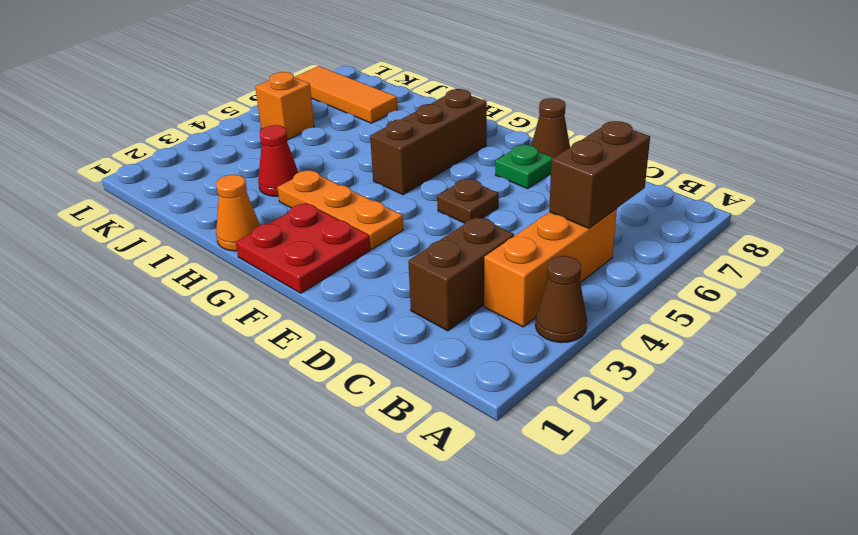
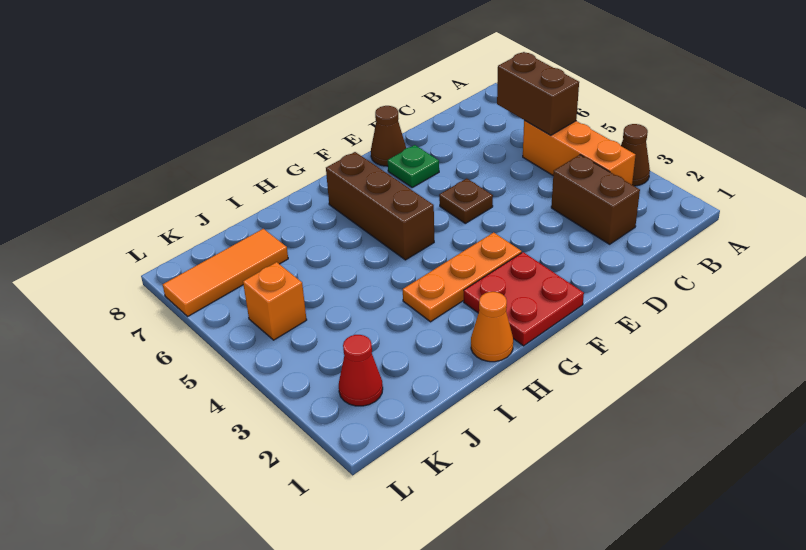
red 1x1 cone [258,125,298,196] -> red 1x1 cone moved to [339,335,383,406]

